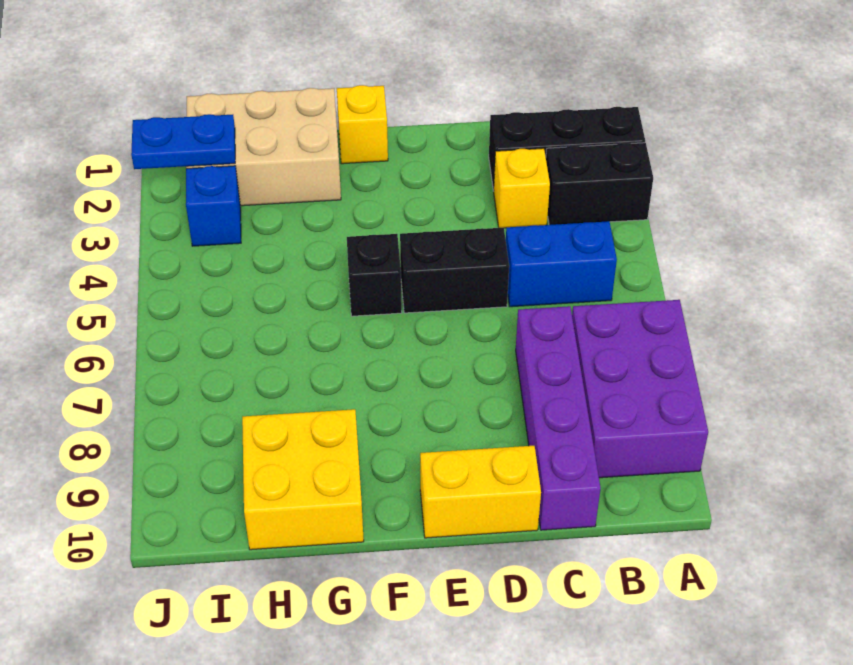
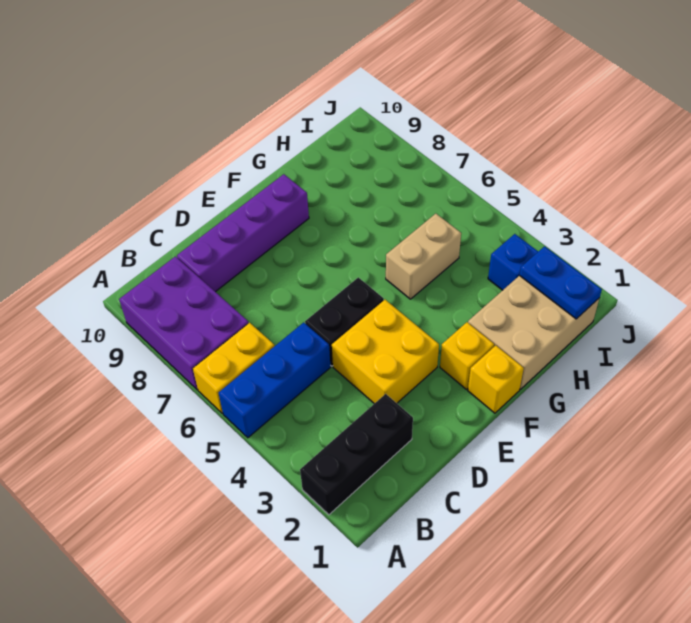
black 1x2 brick [546,143,653,225] -> none
blue 1x2 brick [506,221,617,307] -> blue 1x3 brick [219,322,331,438]
yellow 1x1 brick [494,148,550,228] -> yellow 1x1 brick moved to [440,322,494,389]
purple 1x4 brick [516,306,601,530] -> purple 1x4 brick turned to [177,174,309,292]
yellow 1x2 brick [420,446,541,538] -> yellow 1x2 brick moved to [193,323,274,413]
black 1x1 brick [347,234,402,316] -> none
none -> tan 1x2 brick [386,214,461,299]
yellow 2x2 brick [242,409,364,550] -> yellow 2x2 brick moved to [332,300,439,404]
blue 1x2 plate [131,114,235,169] -> blue 1x2 plate turned to [519,246,602,319]

